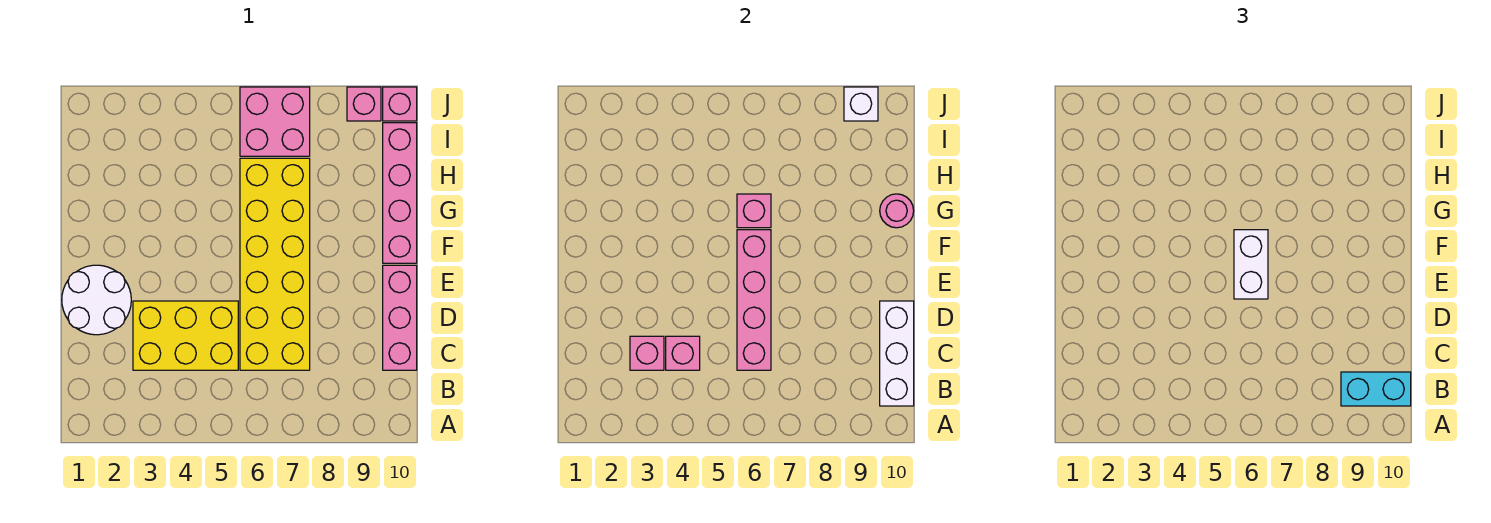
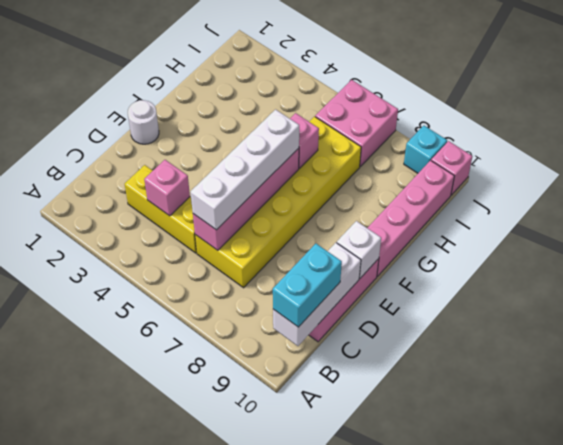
cyan 1x2 brick [1341,372,1411,406] -> cyan 1x2 brick turned to [273,244,342,327]
yellow 2x3 brick [133,301,238,370] -> yellow 1x3 brick [125,165,197,253]
pink 1x1 brick [630,336,664,370] -> none
white 2x2 round brick [62,265,131,335] -> white 1x1 round brick [128,100,159,144]
white 1x2 brick [1234,230,1268,299] -> white 1x4 brick [191,110,299,230]
pink 1x1 round brick [880,194,914,228] -> none
pink 1x1 brick [347,87,381,121] -> cyan 1x1 brick [404,126,447,173]
white 1x1 brick [844,87,878,121] -> white 1x1 brick moved to [337,221,381,278]

